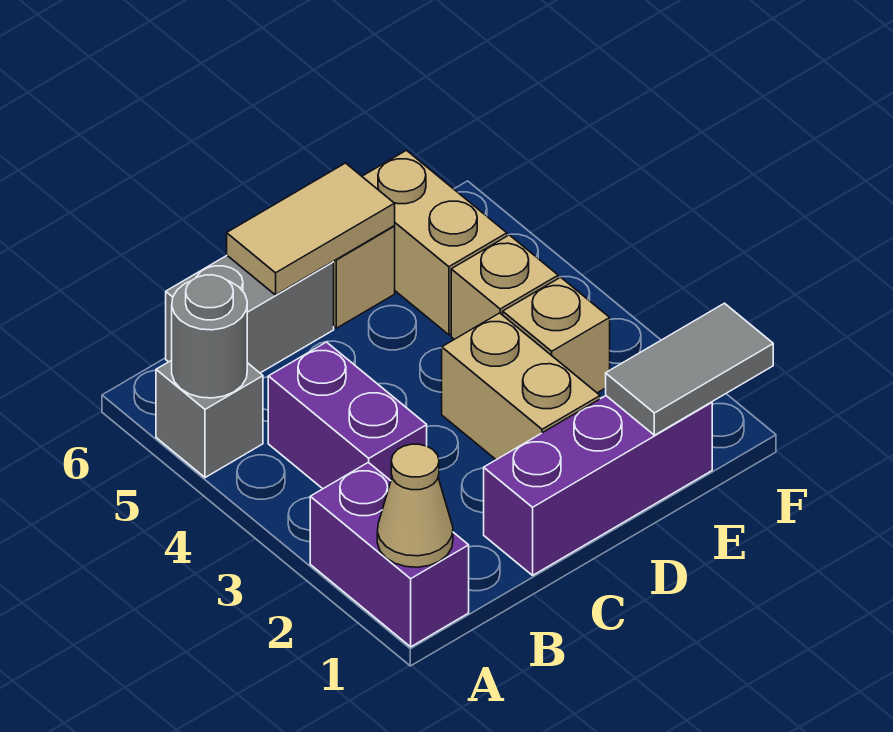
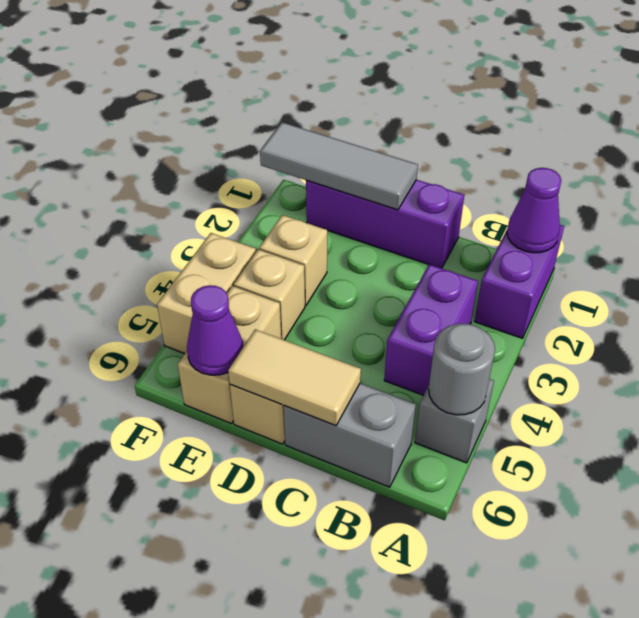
tan 1x1 cone [377,444,453,567] -> purple 1x1 cone [507,168,561,253]
tan 1x2 brick [442,313,600,460] -> tan 1x2 brick moved to [157,233,256,354]
grey 1x2 tile [606,303,773,435] -> grey 1x3 tile [260,122,418,210]
none -> purple 1x1 cone [187,285,243,375]

